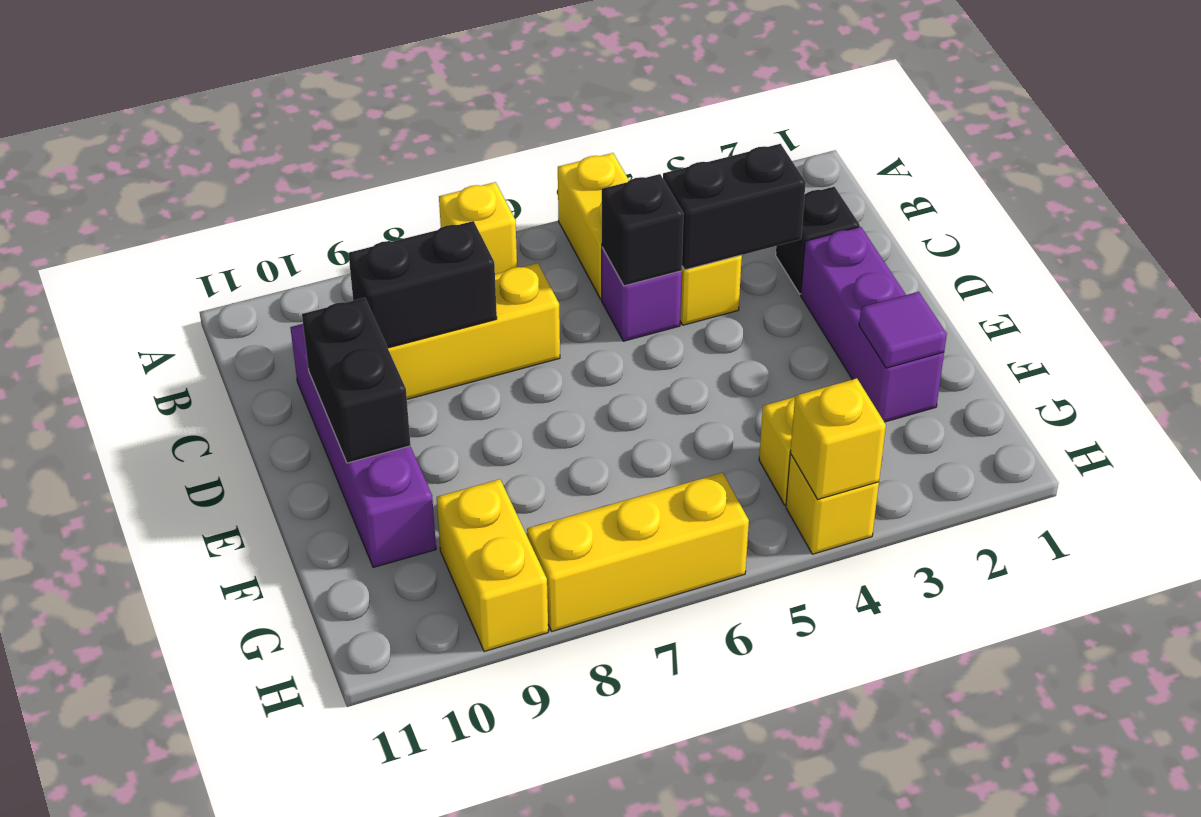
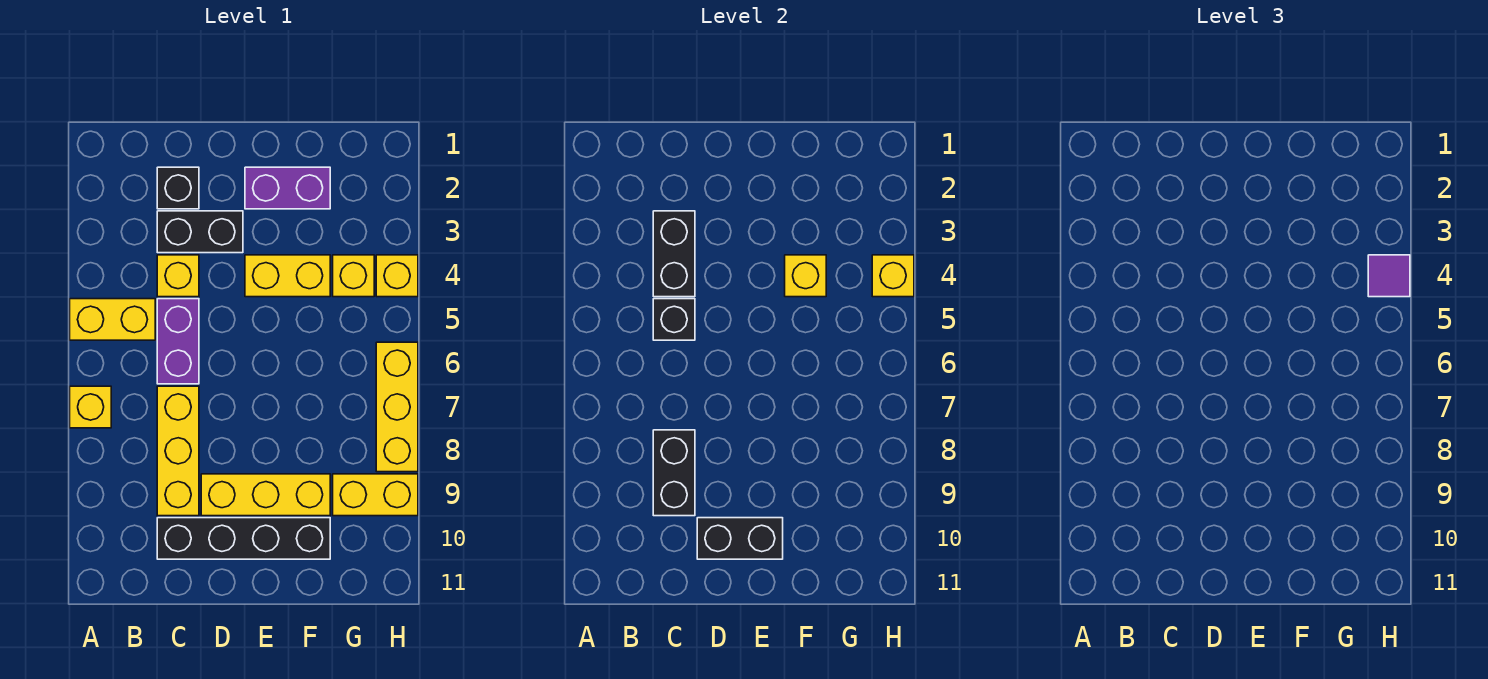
none -> black 1x2 brick [157,211,243,253]
purple 1x1 brick [602,248,682,341] -> purple 1x2 brick [157,299,199,384]
purple 1x4 brick [290,324,436,567] -> black 1x4 brick [157,518,330,559]
purple 1x3 brick [801,227,944,422] -> purple 1x2 brick [245,167,330,209]
none -> yellow 1x3 brick [201,474,330,516]
none -> yellow 1x2 brick [245,255,330,297]
purple 1x1 tile [859,292,947,368] -> purple 1x1 tile moved to [1368,255,1410,297]
none -> yellow 1x1 brick [785,255,826,297]

